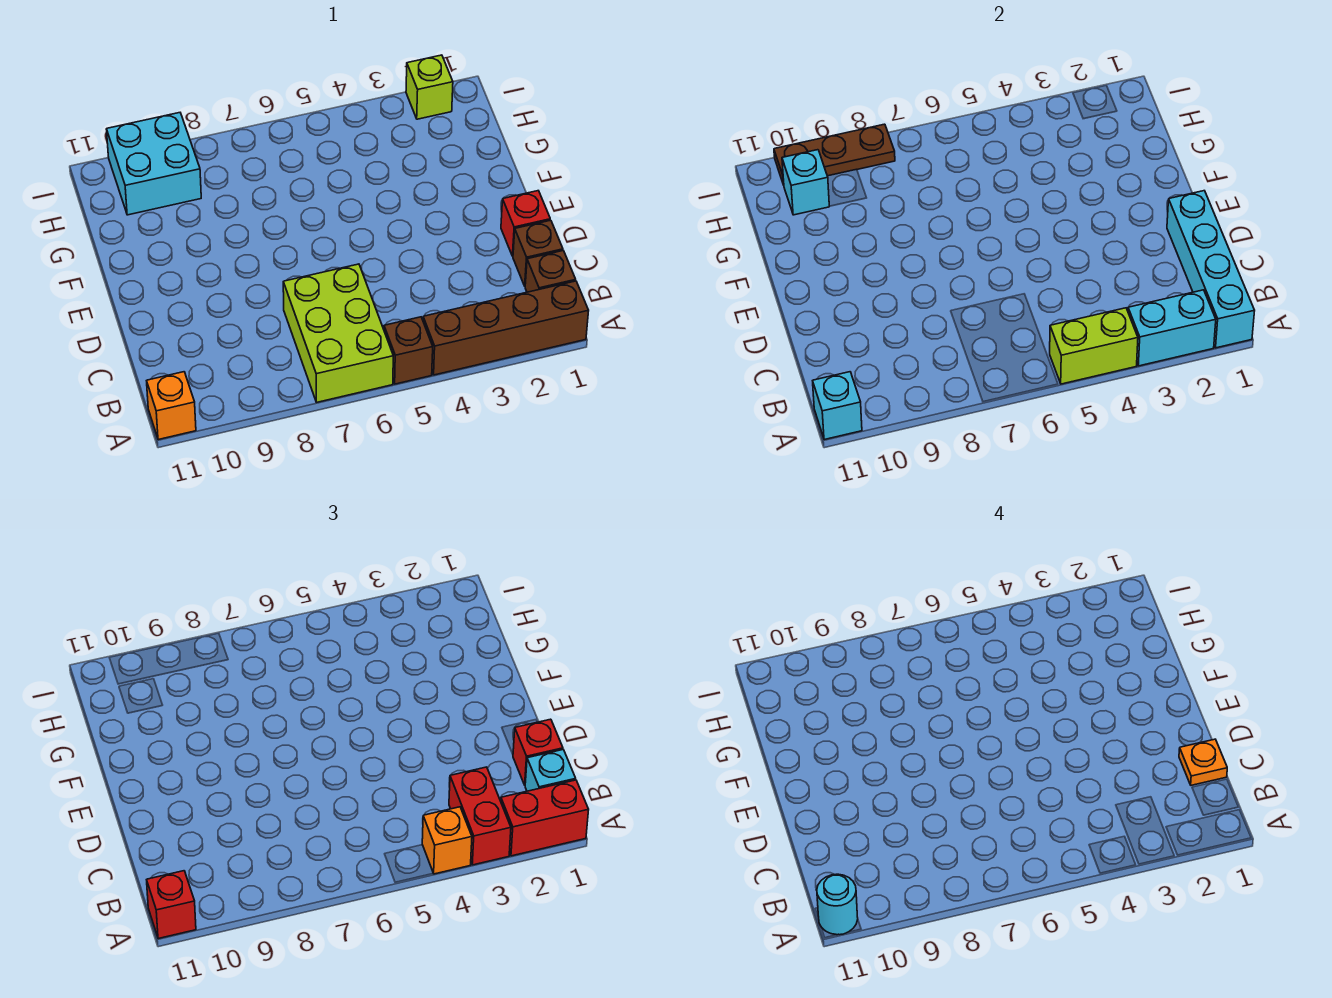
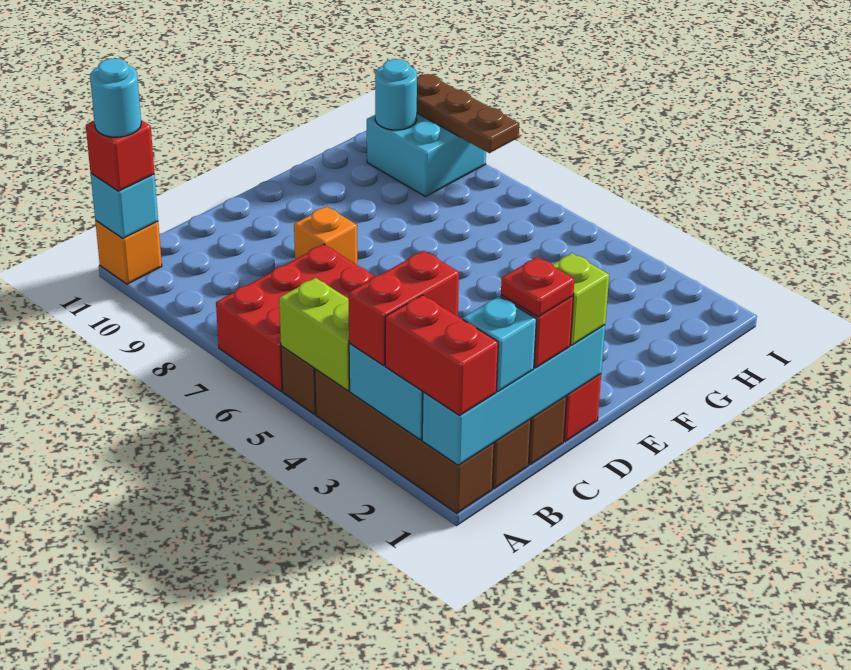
orange 1x1 brick [422,807,472,874] -> orange 1x1 brick moved to [294,207,357,265]
lime 2x3 brick [283,264,393,402] -> red 2x3 brick [216,244,375,391]
orange 1x1 plate [1179,739,1227,785] -> red 1x1 plate [501,257,575,317]
cyan 1x1 brick [782,150,829,215] -> cyan 1x1 round brick [375,59,417,130]
lime 1x1 brick [406,55,453,119] -> lime 1x1 brick moved to [552,253,609,345]

